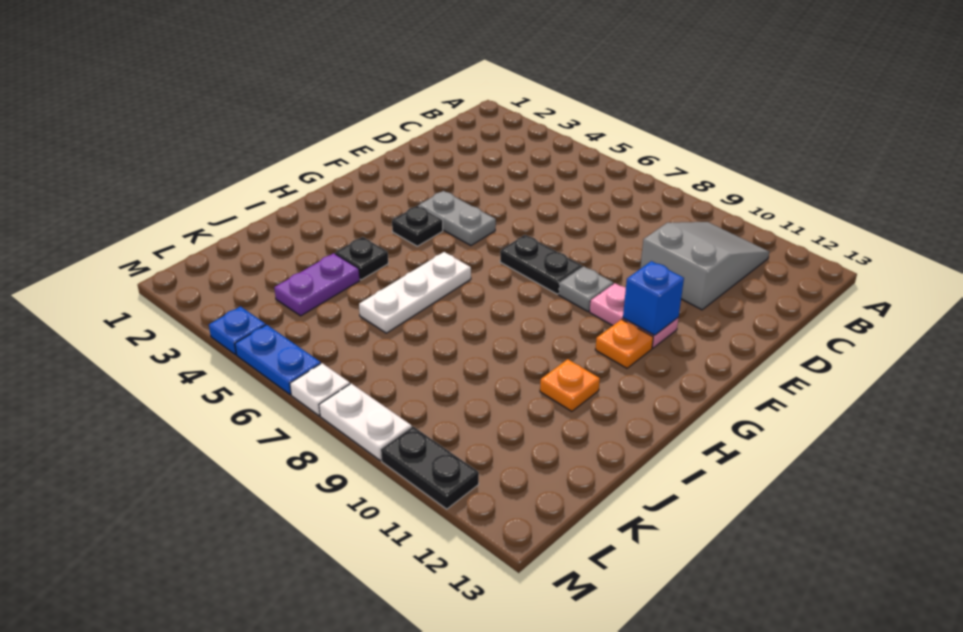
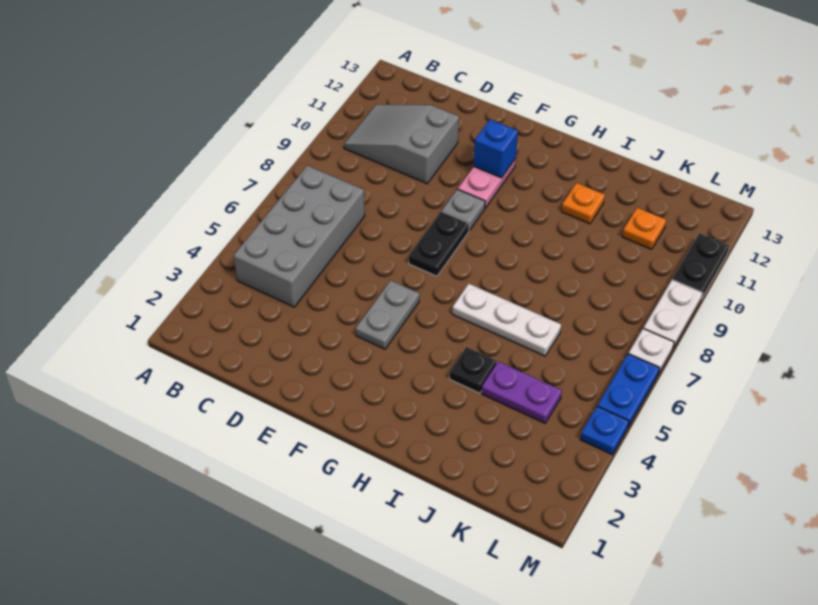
none -> grey 2x4 brick [234,165,365,307]
black 1x1 plate [392,206,443,246] -> none
orange 1x1 plate [595,319,653,368] -> orange 1x1 plate moved to [622,208,666,249]

